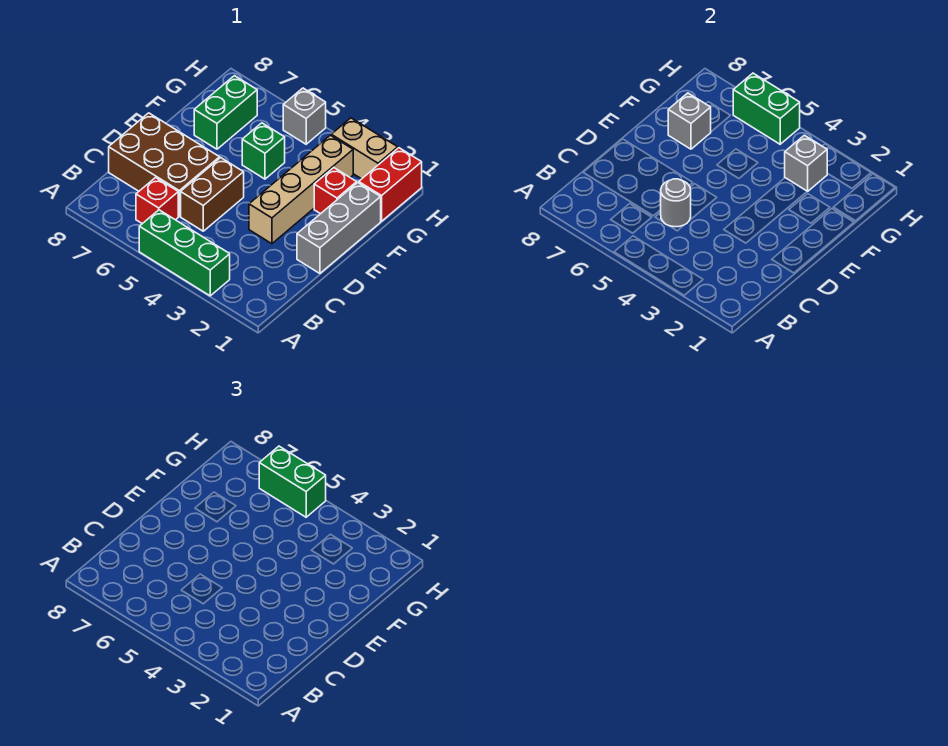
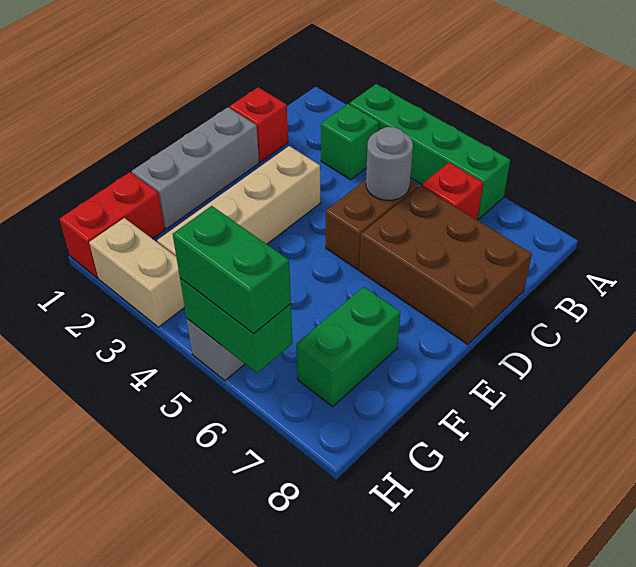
green 1x3 brick [139,210,230,296] -> green 1x4 brick [350,84,510,219]
red 1x1 brick [314,168,357,214] -> red 1x1 brick moved to [230,87,288,162]
green 1x1 brick [242,123,285,179] -> green 1x1 brick moved to [321,104,379,180]
grey 1x1 brick [668,93,711,149] -> none
grey 1x1 brick [785,135,827,192] -> none

